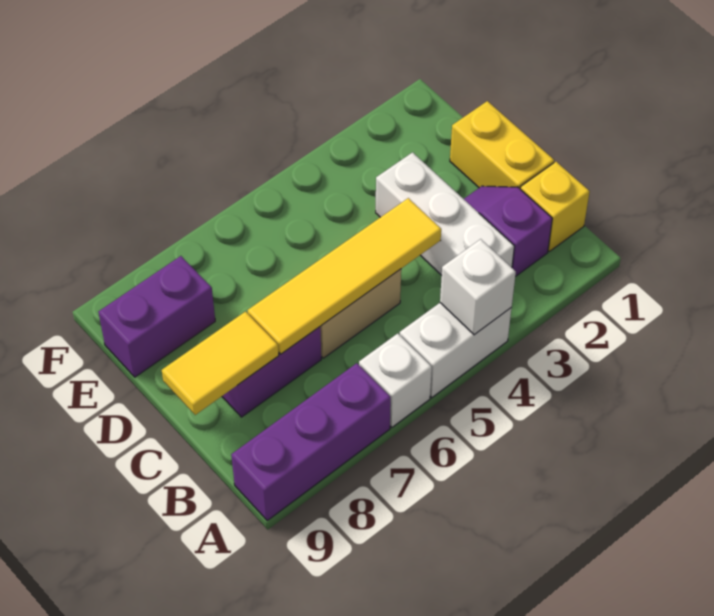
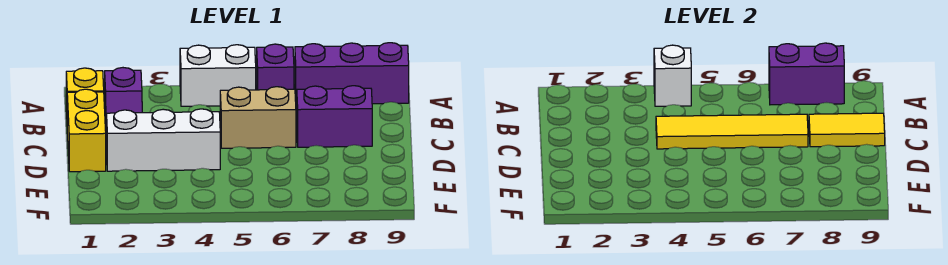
white 1x1 brick [359,333,432,427] -> purple 1x1 brick [257,44,294,90]
white 1x3 brick [376,152,514,275] -> white 1x3 brick turned to [107,109,220,171]
purple 1x2 brick [98,256,215,377] -> purple 1x2 brick moved to [769,43,844,105]

